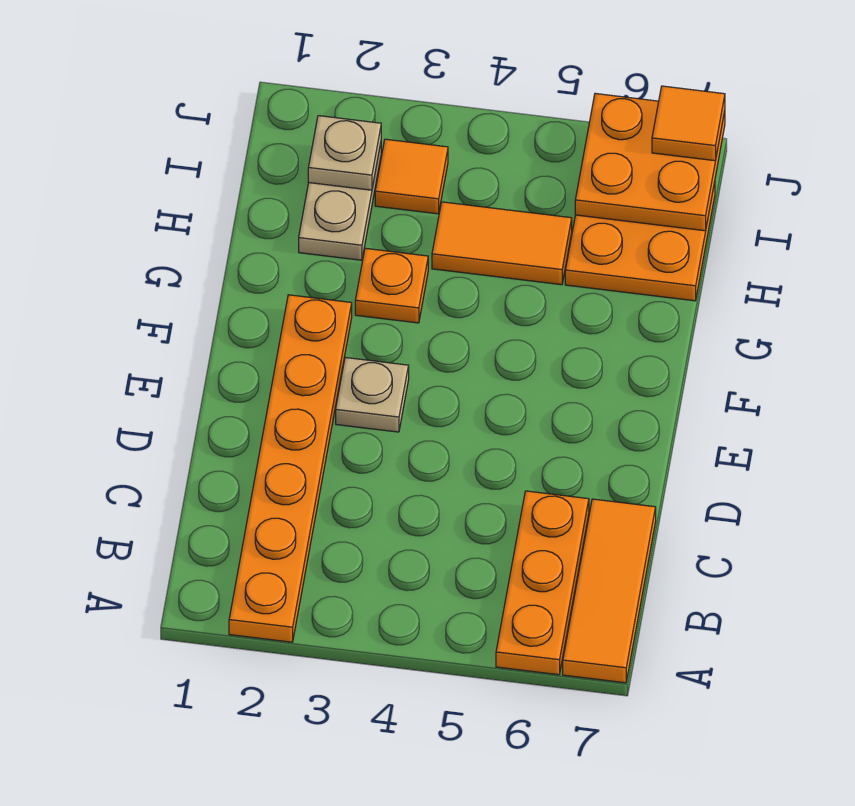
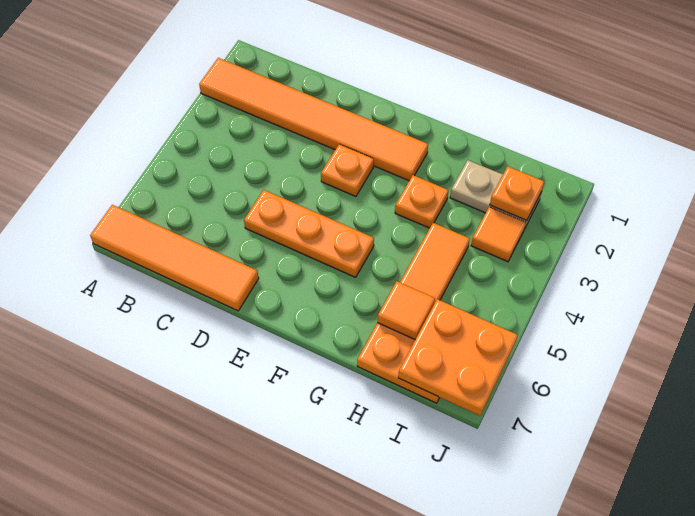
orange 1x6 plate [229,295,352,642] -> orange 1x6 tile [199,58,428,181]
orange 1x3 plate [496,491,589,675] -> orange 1x3 plate moved to [244,190,374,277]
orange 1x3 tile [563,499,656,683] -> orange 1x4 tile [90,205,259,311]
tan 1x1 plate [336,358,409,432] -> orange 1x1 plate [321,144,374,196]
tan 1x1 plate [308,116,381,190] -> orange 1x1 plate [490,166,545,221]
orange 1x1 tile [652,86,725,161] -> orange 1x1 tile moved to [377,281,435,340]

